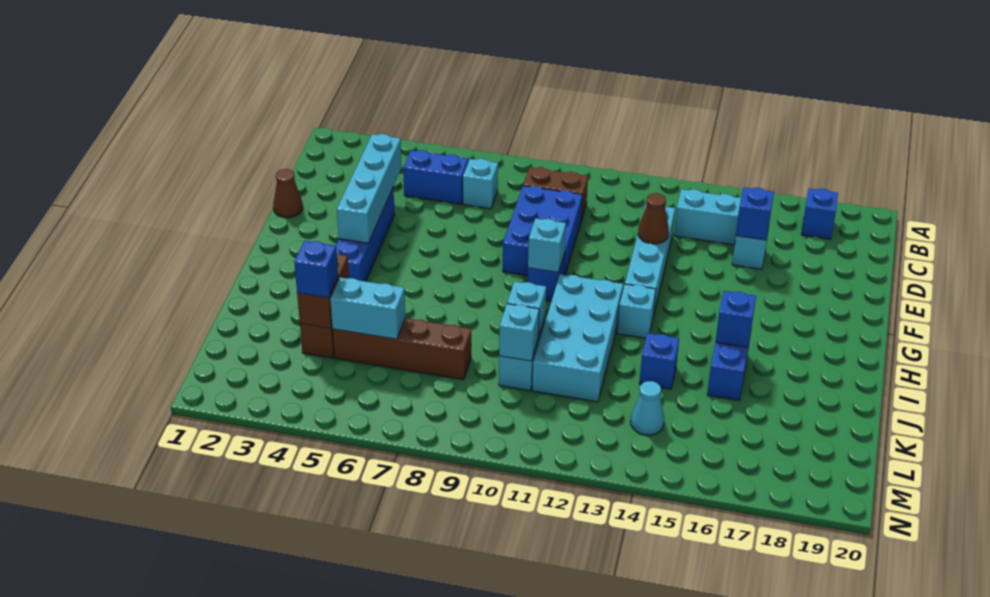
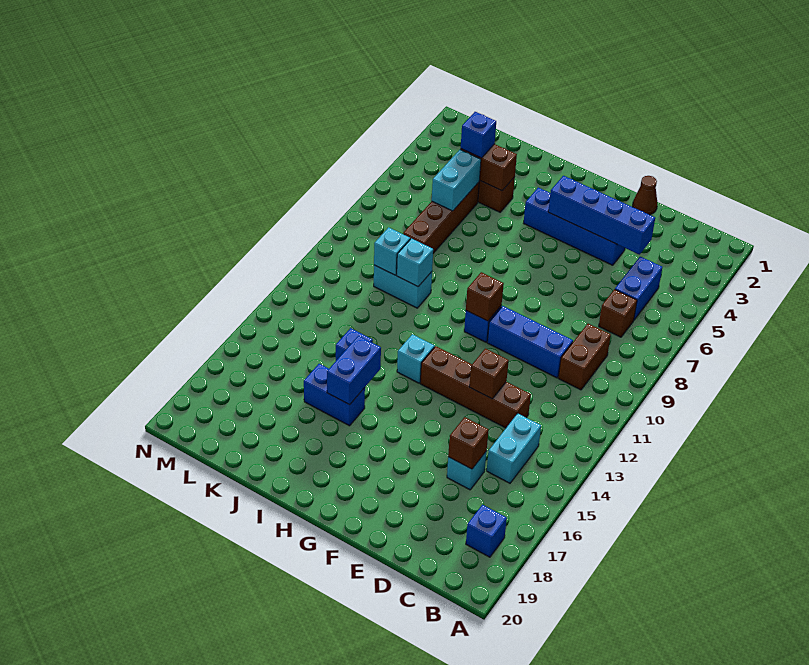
cyan 1x1 brick [463,159,498,209] -> brown 1x1 brick [599,289,637,337]
cyan 1x4 brick [337,134,402,243] -> blue 1x4 brick [548,176,655,255]
blue 2x3 brick [503,186,582,276] -> blue 1x3 brick [487,306,573,378]
cyan 1x4 brick [625,204,675,316] -> brown 1x4 brick [420,346,531,428]
blue 1x1 brick [736,188,774,240] -> brown 1x1 brick [448,417,488,469]
brown 1x1 cone [638,193,669,244] -> brown 1x1 brick [469,348,509,399]
cyan 1x1 brick [528,218,566,273] -> brown 1x1 brick [466,272,504,321]
cyan 2x4 brick [532,274,623,402] -> none
blue 1x1 brick [715,291,756,347] -> blue 1x2 brick [327,336,381,405]
cyan 1x1 cone [631,381,664,435] -> none

